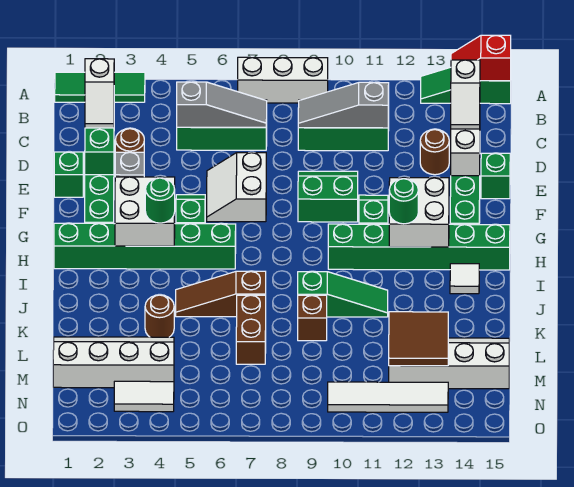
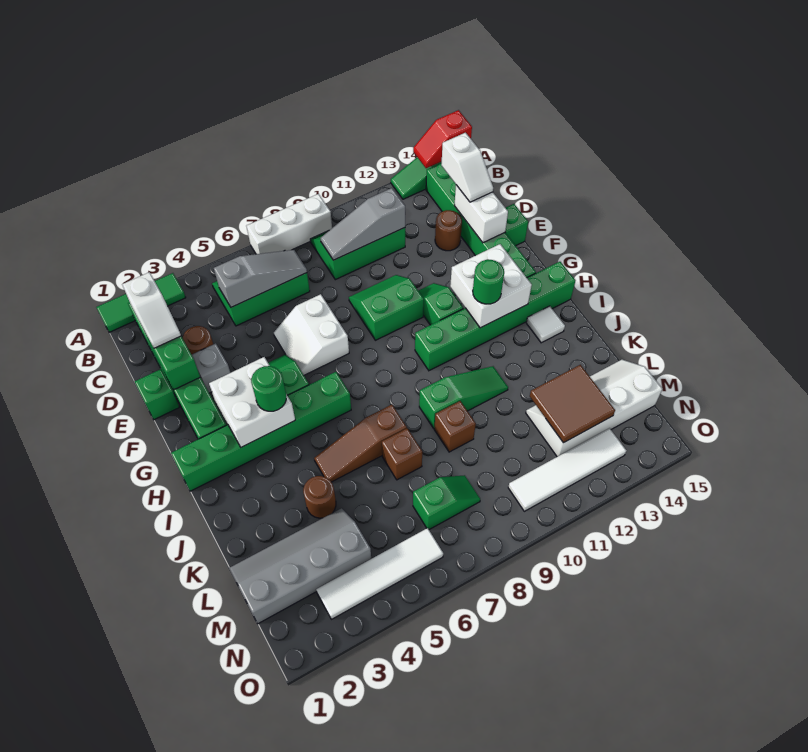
brown 1x2 brick [236,295,266,364] -> brown 1x1 brick [382,428,422,480]
white 2x4 slope [53,337,174,388] -> grey 2x4 slope [229,508,371,624]
none -> green 1x2 slope [413,475,480,530]
white 1x2 tile [114,381,174,412] -> white 1x4 tile [316,528,443,619]

